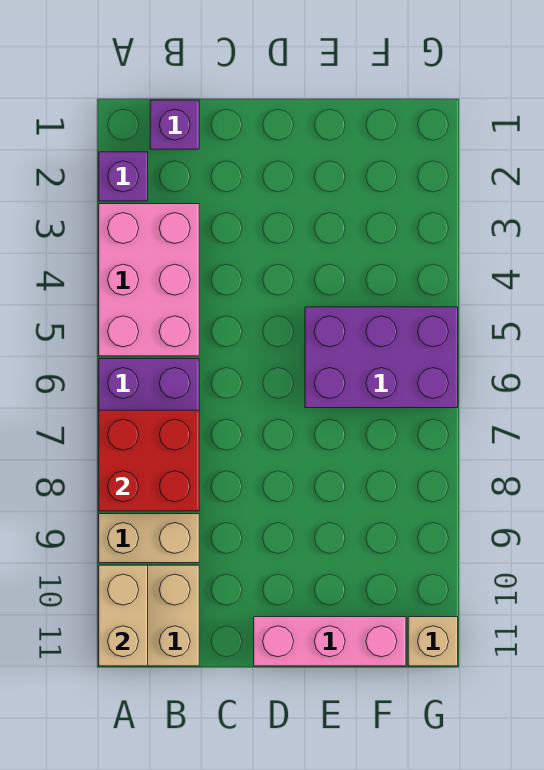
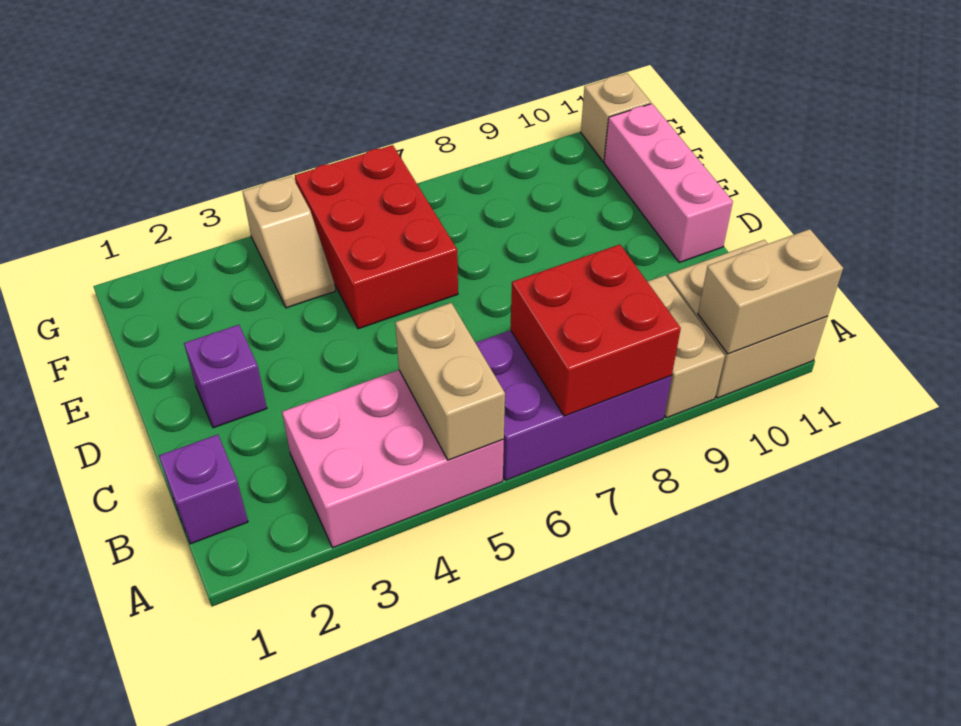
purple 1x1 brick [99,152,148,201] -> purple 1x1 brick moved to [184,325,267,428]
none -> tan 1x2 brick [395,303,505,460]
purple 2x3 brick [305,307,458,408] -> red 2x3 brick [295,145,458,329]
none -> tan 1x2 slope [243,176,335,308]

